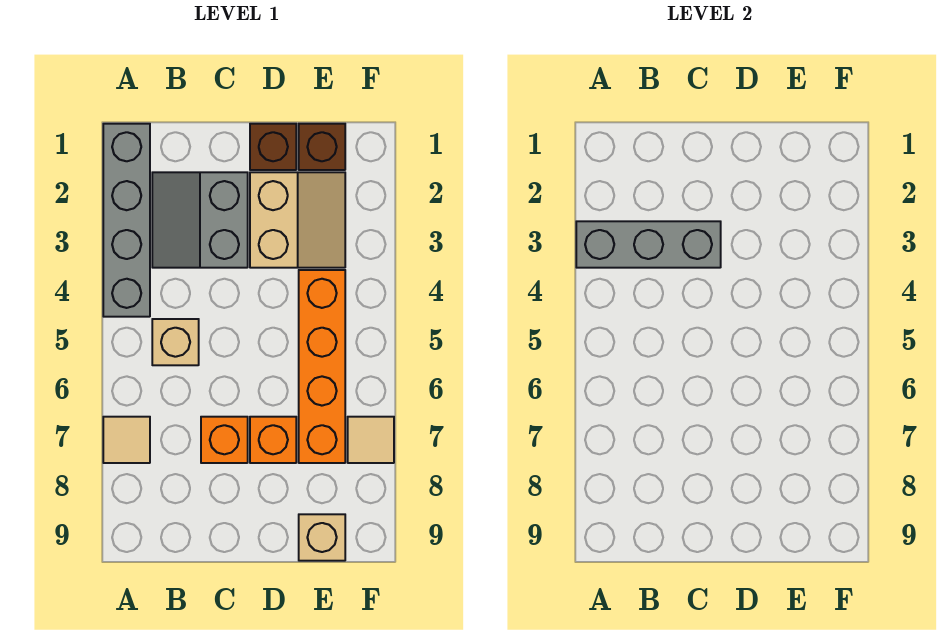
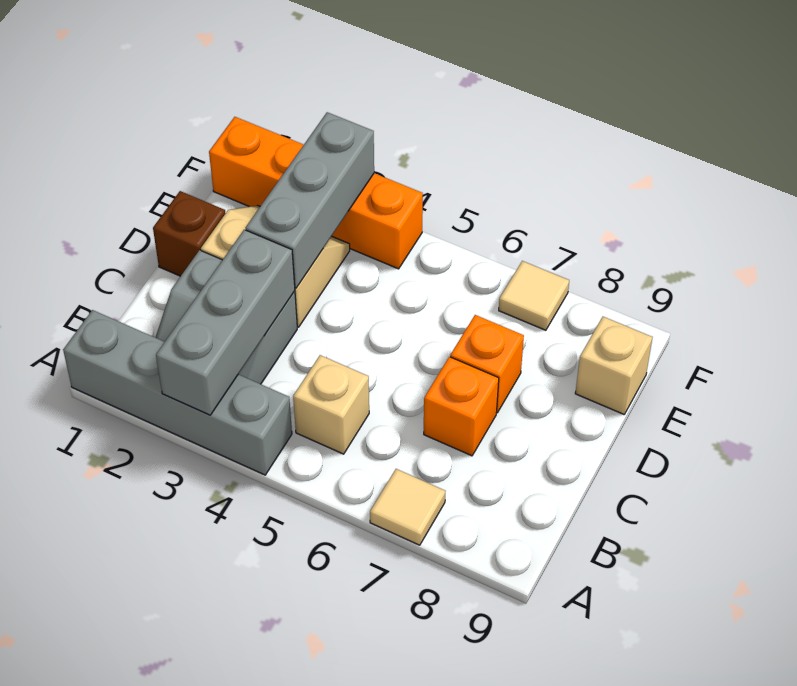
none -> grey 1x3 brick [246,112,374,288]
brown 1x1 brick [299,124,345,170] -> none
orange 1x4 brick [299,270,345,463] -> orange 1x4 brick moved to [209,117,423,269]

